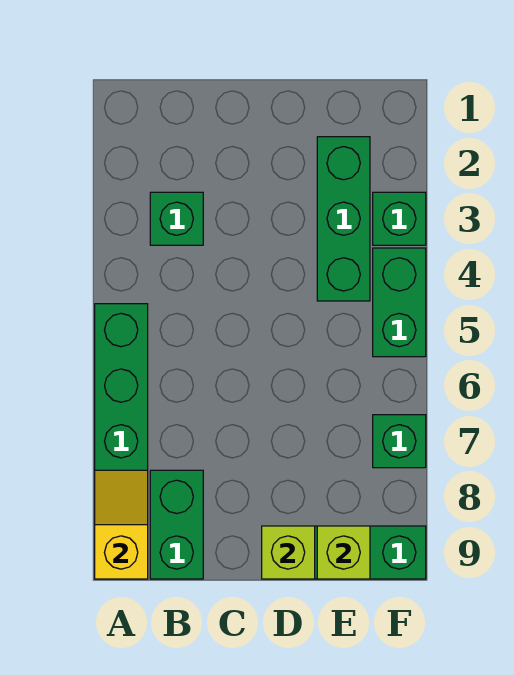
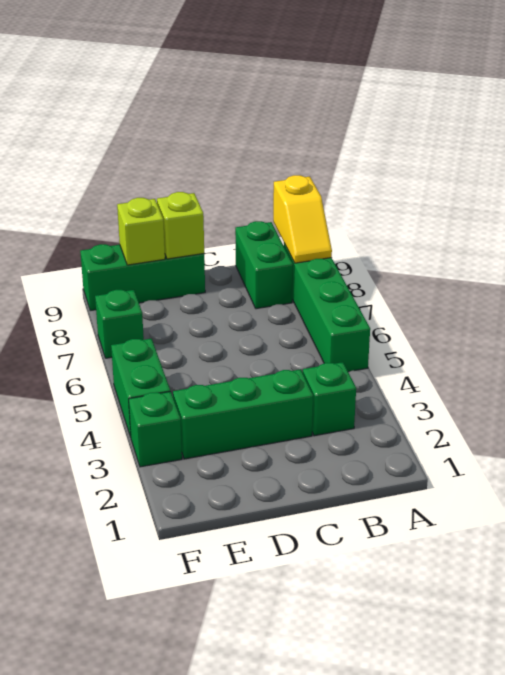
green 1x3 brick [317,137,370,301] -> green 1x3 brick turned to [173,369,313,459]

